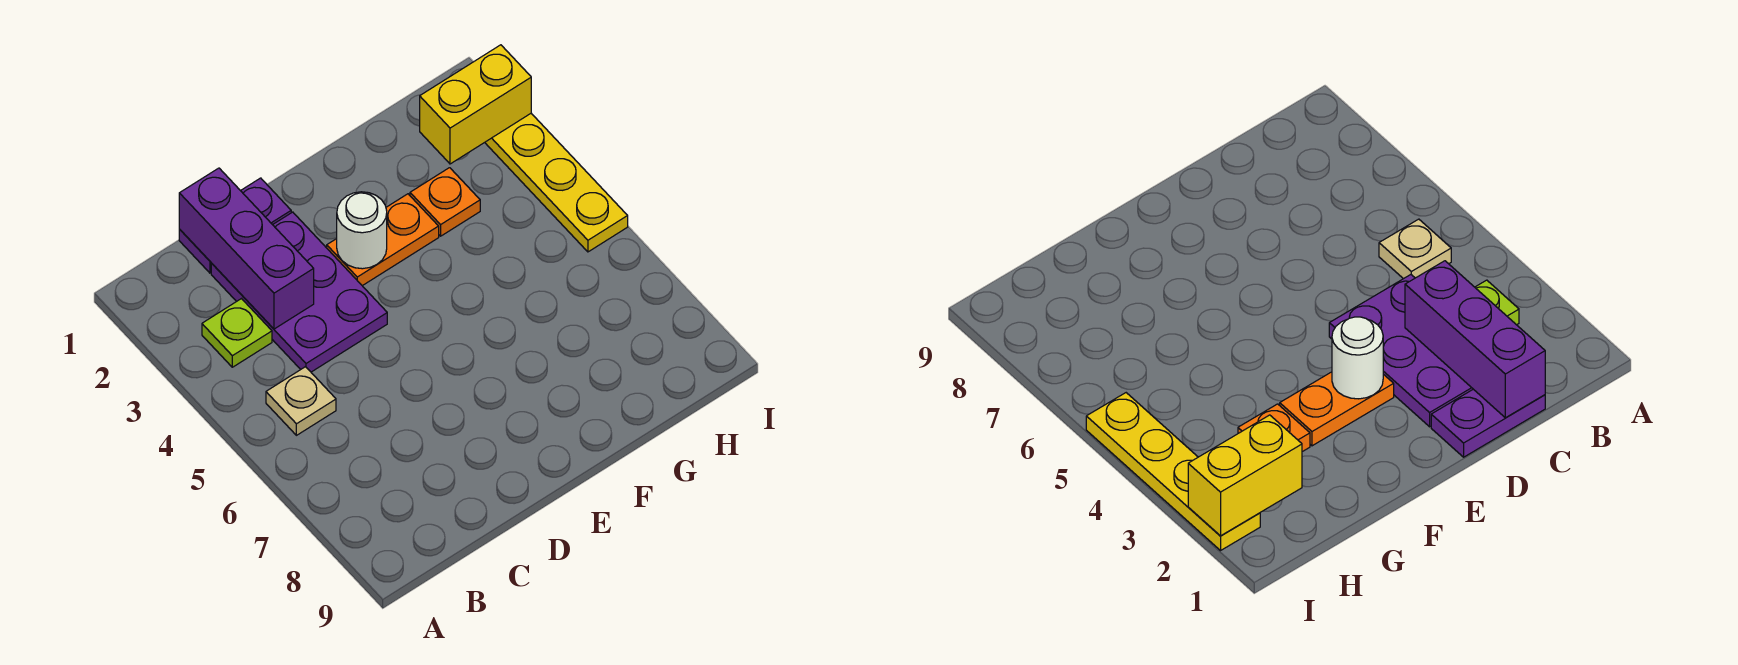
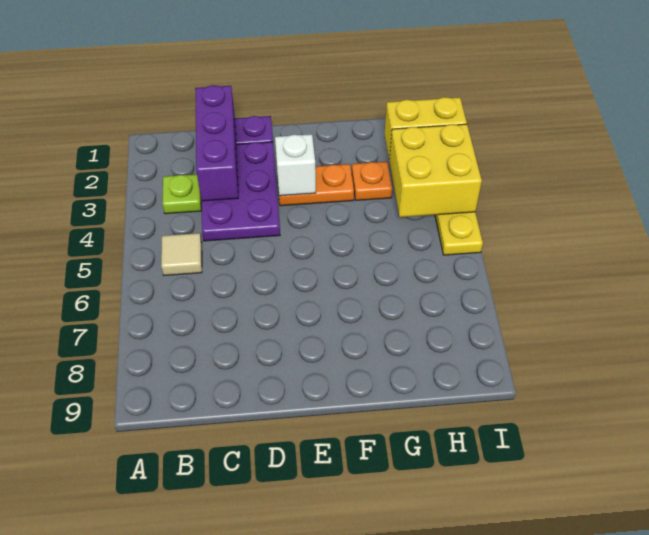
tan 1x1 plate [266,367,336,435] -> tan 1x1 tile [161,233,202,276]
white 1x1 round brick [337,192,387,269] -> white 1x1 brick [275,134,316,196]
none -> yellow 2x2 brick [389,124,482,217]

